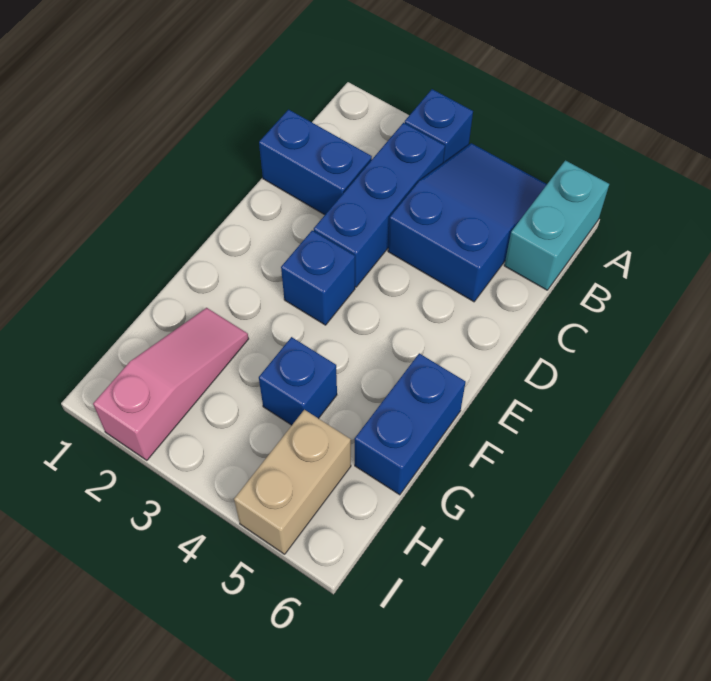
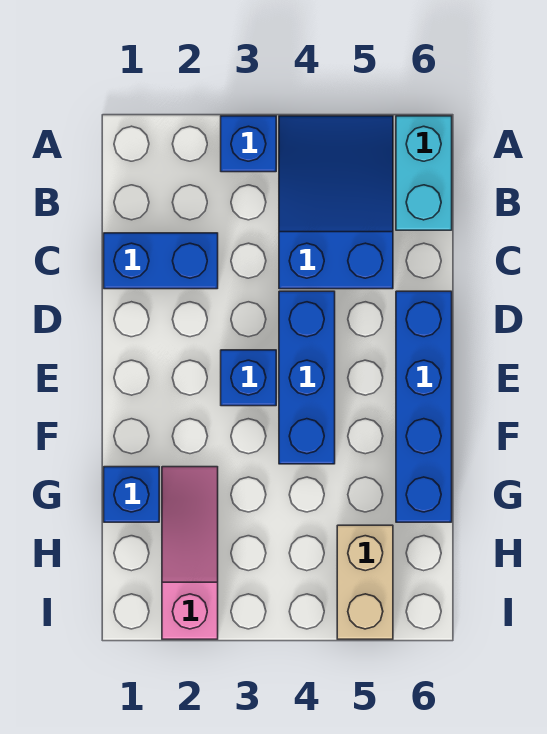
blue 1x3 brick [314,123,445,287] -> blue 1x3 brick moved to [279,291,335,464]
blue 1x2 brick [355,353,466,495] -> blue 1x4 brick [396,291,452,522]
blue 1x1 brick [259,337,337,425] -> blue 1x1 brick moved to [104,467,159,522]

